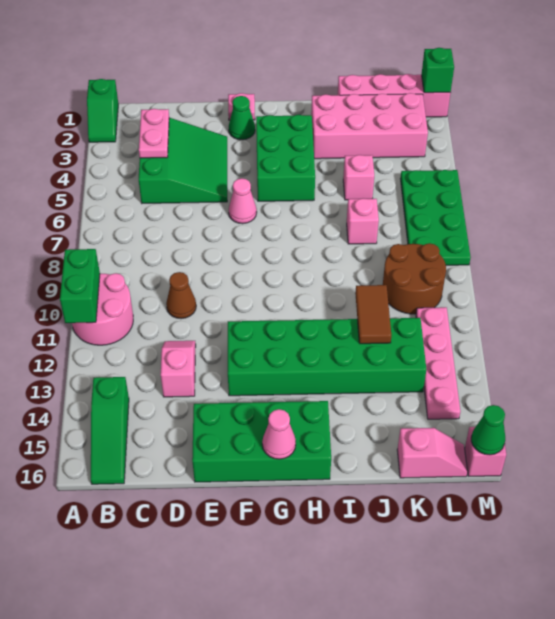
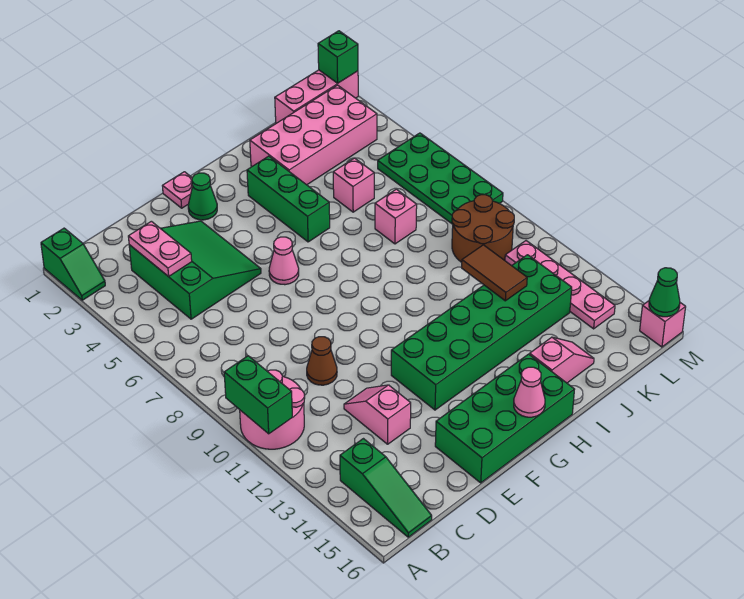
green 2x3 brick [256,115,315,201] -> green 1x3 brick [247,156,330,242]
pink 1x4 brick [338,74,451,117] -> pink 1x3 brick [275,70,358,123]
pink 1x2 slope [397,428,467,478] -> pink 1x2 slope moved to [530,337,594,383]

